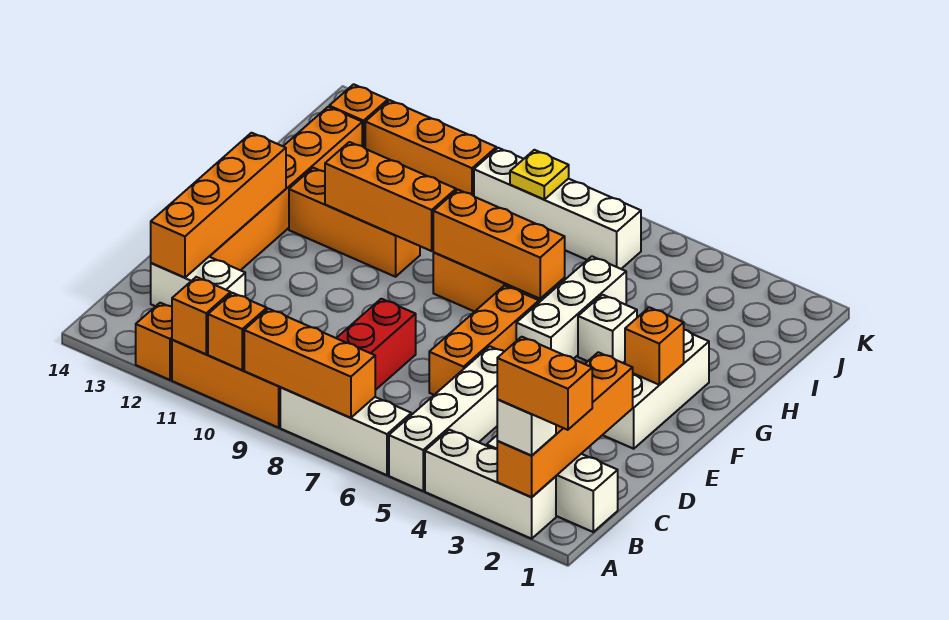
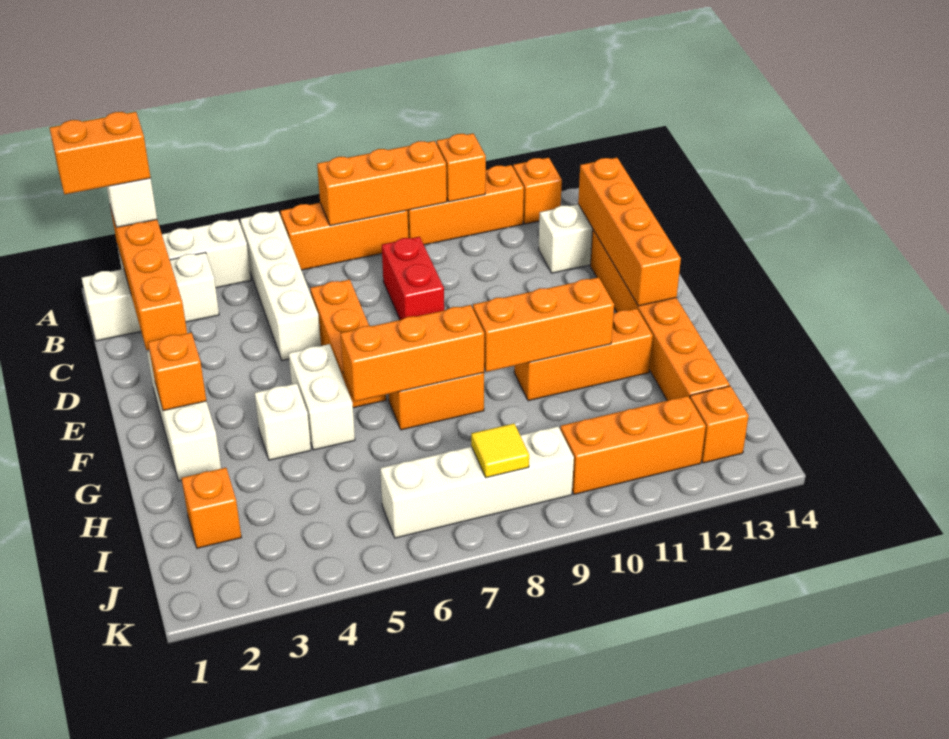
white 1x3 brick [280,387,411,475] -> orange 1x3 brick [280,203,408,270]
orange 1x1 brick [172,277,231,354] -> orange 1x1 brick moved to [181,468,241,548]
white 1x3 brick [516,256,626,359] -> white 1x2 brick [289,344,355,450]
yellow 1x1 plate [510,150,569,199] -> yellow 1x1 tile [471,424,529,478]

